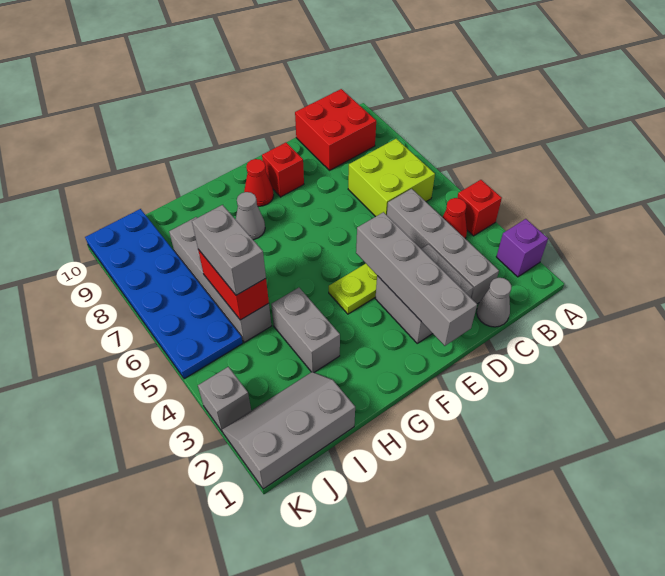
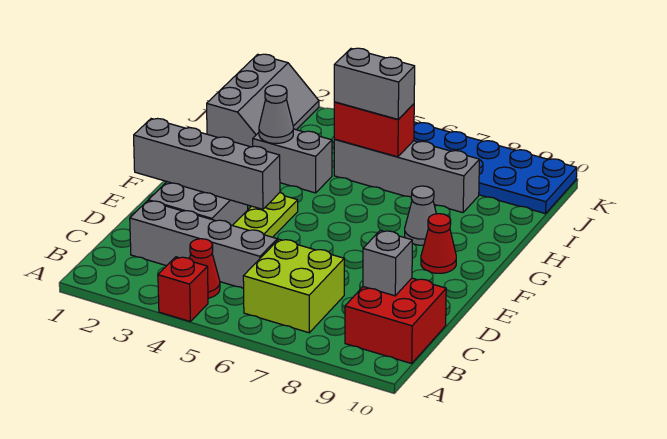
purple 1x1 brick [496,219,548,277] -> none
grey 1x1 cone [477,278,511,327] -> grey 1x1 cone moved to [259,85,293,143]
red 1x1 brick [262,143,304,197] -> none
grey 1x1 brick [198,367,251,431] -> grey 1x1 brick moved to [363,231,412,296]

